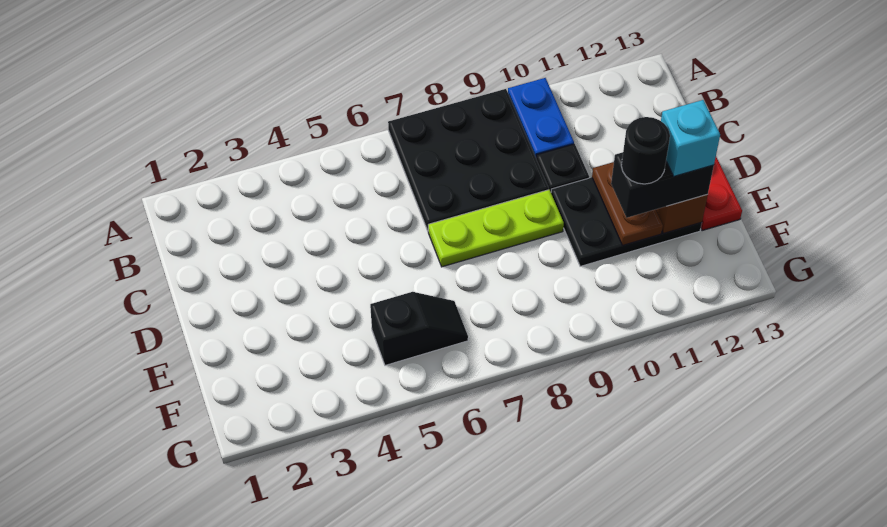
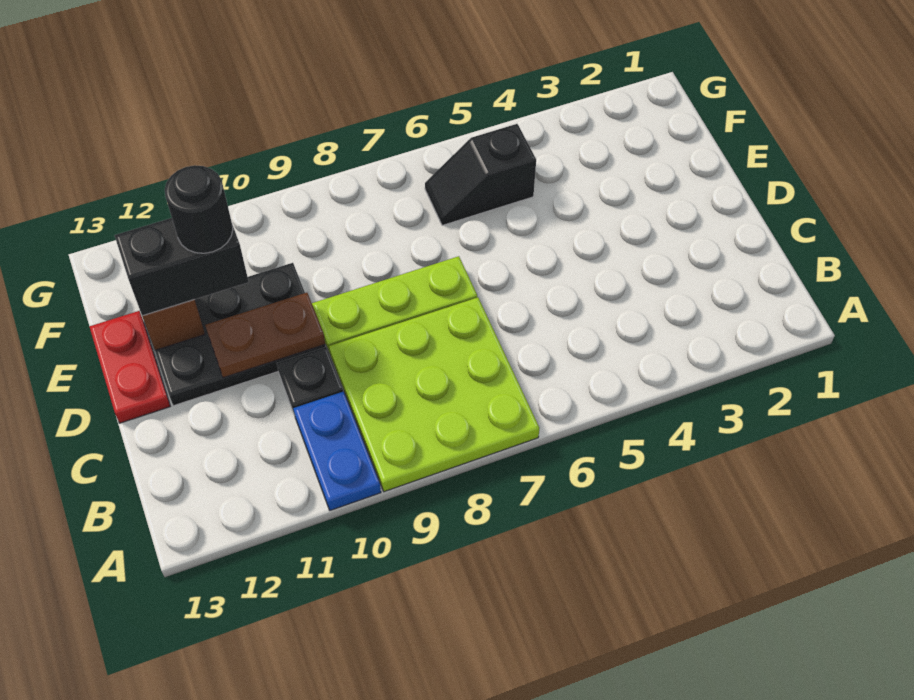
black 3x3 plate [388,89,549,231] -> lime 3x3 plate [329,297,539,492]
brown 1x2 plate [592,162,663,245] -> brown 1x2 plate turned to [205,293,325,378]
cyan 1x1 brick [661,100,720,176] -> none

